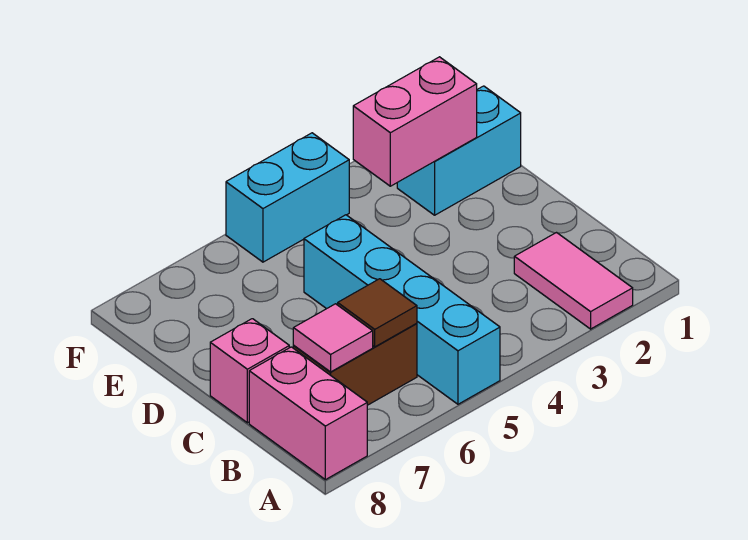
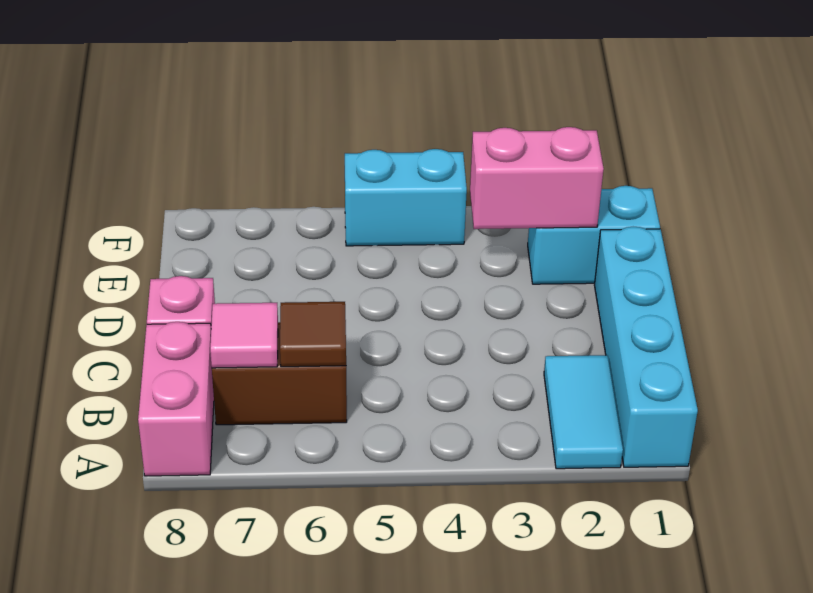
pink 1x2 tile [514,233,633,329] -> cyan 1x2 tile [544,355,623,469]
cyan 1x4 brick [304,215,500,404] -> cyan 1x4 brick moved to [594,227,698,467]

